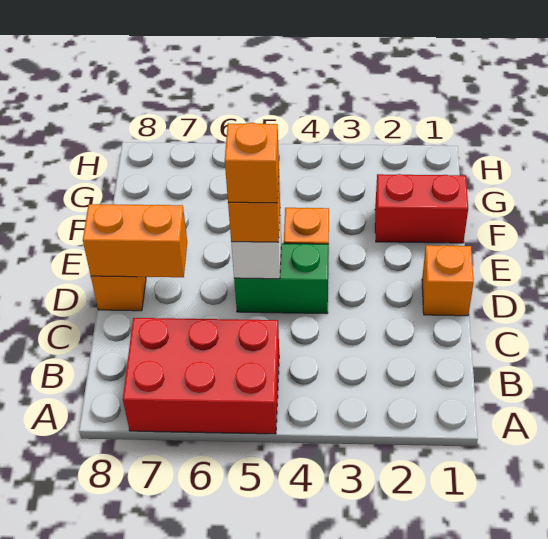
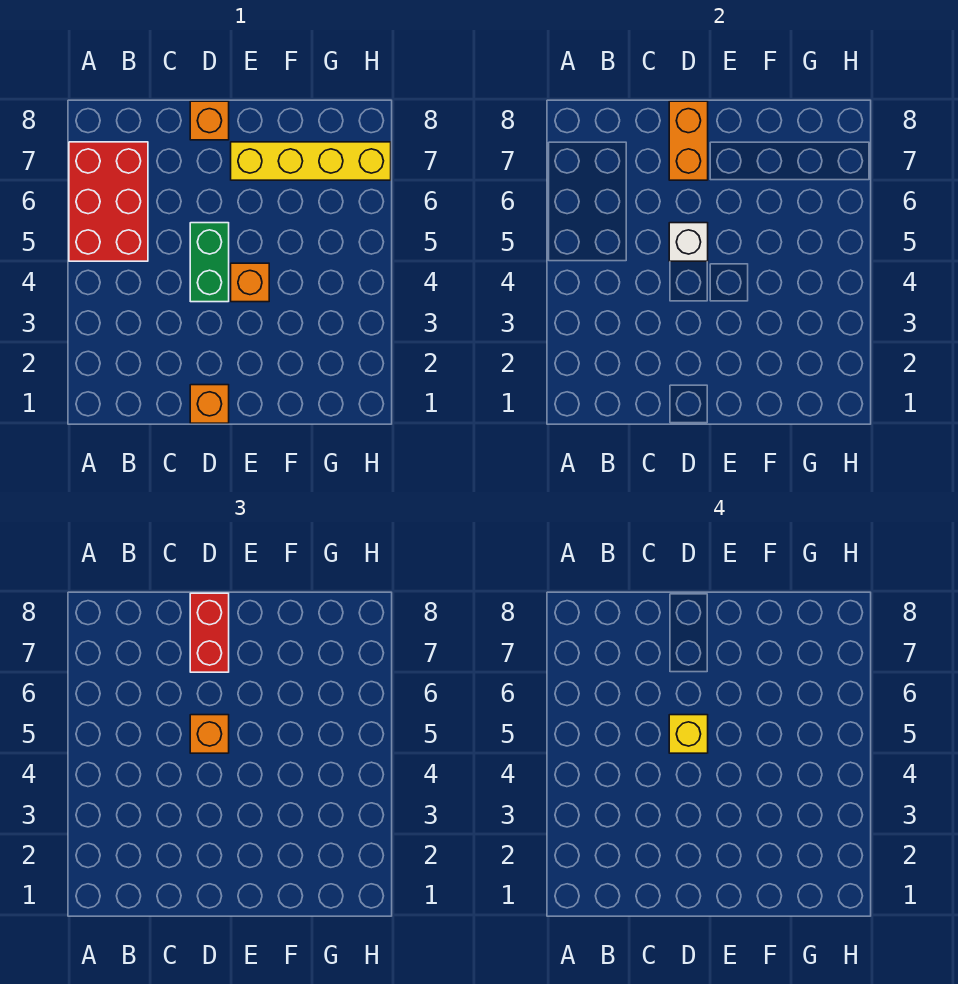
orange 1x1 brick [225,123,279,203] -> yellow 1x1 brick [669,715,708,753]
none -> yellow 1x4 brick [231,142,391,180]
red 1x2 brick [375,174,468,243] -> red 1x2 brick moved to [190,593,229,672]

